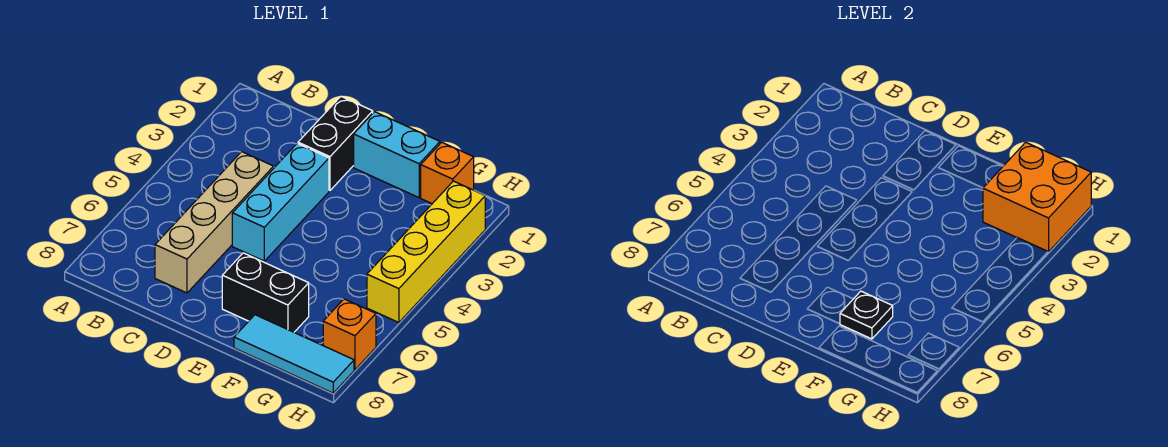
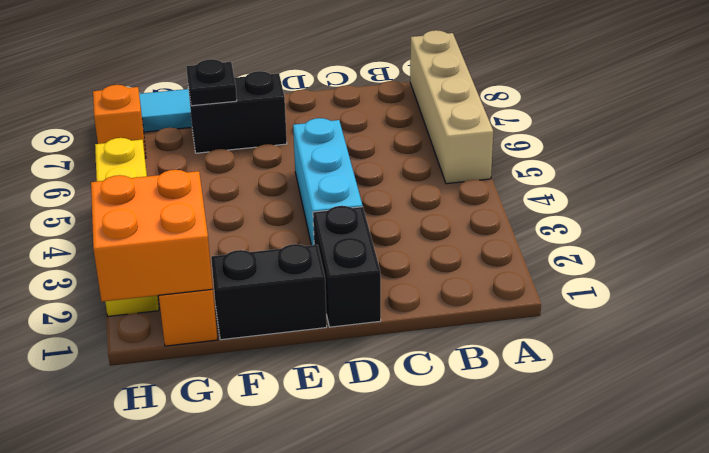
tan 1x4 brick [155,152,274,293] -> tan 1x4 brick moved to [410,30,493,184]
cyan 1x2 brick [354,112,440,198] -> black 1x2 brick [211,244,327,340]

